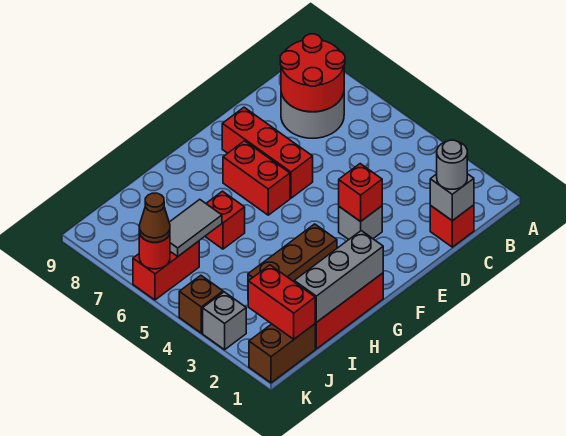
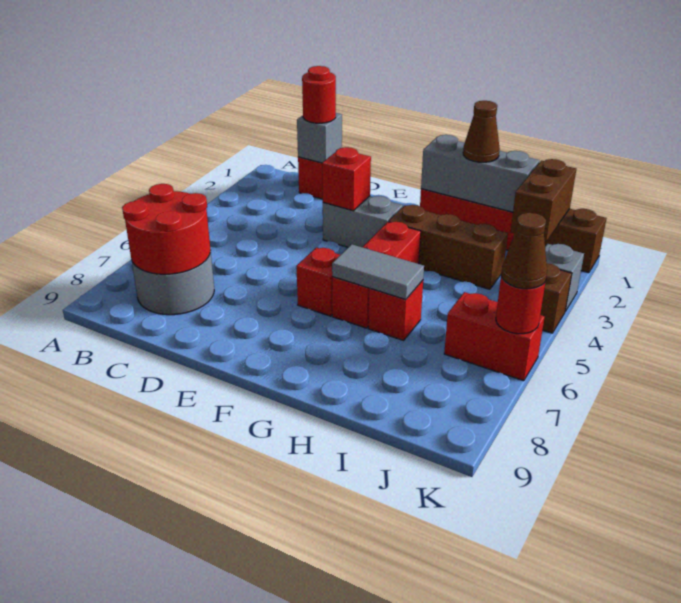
grey 1x1 round brick [437,140,467,189] -> red 1x1 round brick [302,66,336,123]
grey 1x1 brick [339,206,382,240] -> grey 1x2 brick [323,196,403,247]
red 1x3 brick [222,107,313,198] -> red 1x3 brick moved to [332,222,421,328]
red 1x2 brick [223,141,290,215] -> red 1x1 brick [296,248,340,316]
none -> brown 1x1 cone [463,101,500,162]
grey 1x2 tile [169,199,222,256] -> grey 1x2 tile moved to [332,244,424,300]
red 1x2 brick [248,265,315,339] -> brown 1x2 brick [511,159,576,242]

